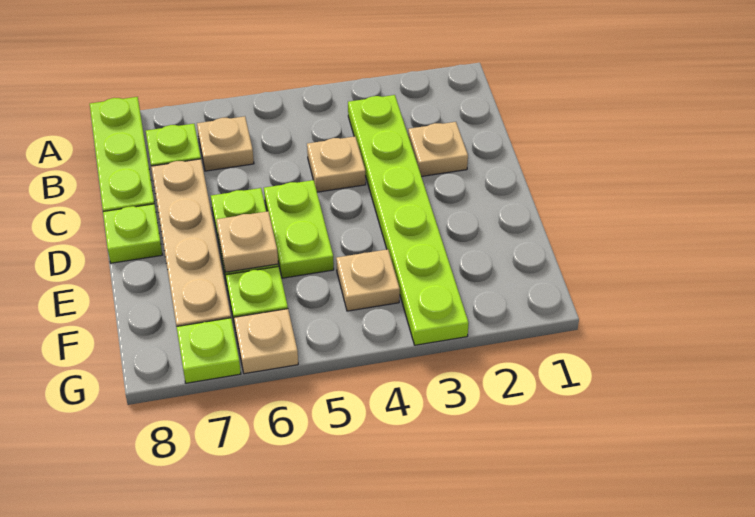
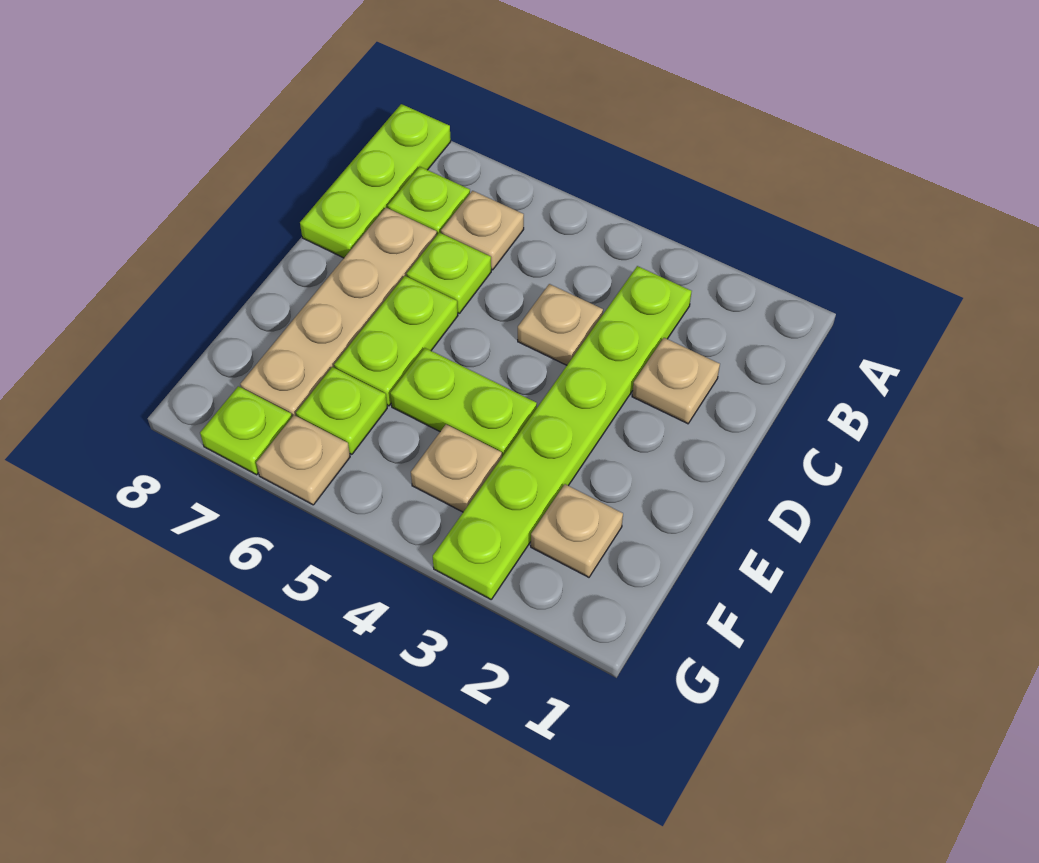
lime 1x2 plate [264,180,334,278] -> lime 1x2 plate turned to [390,348,537,457]
lime 1x1 plate [103,204,162,263] -> lime 1x1 plate moved to [407,232,491,313]
tan 1x1 plate [216,211,278,272] -> tan 1x1 plate moved to [531,484,623,577]

